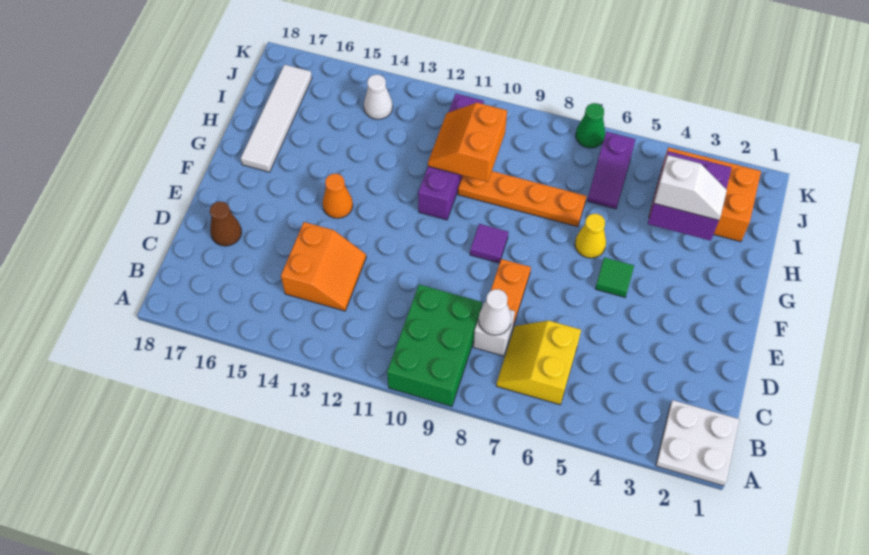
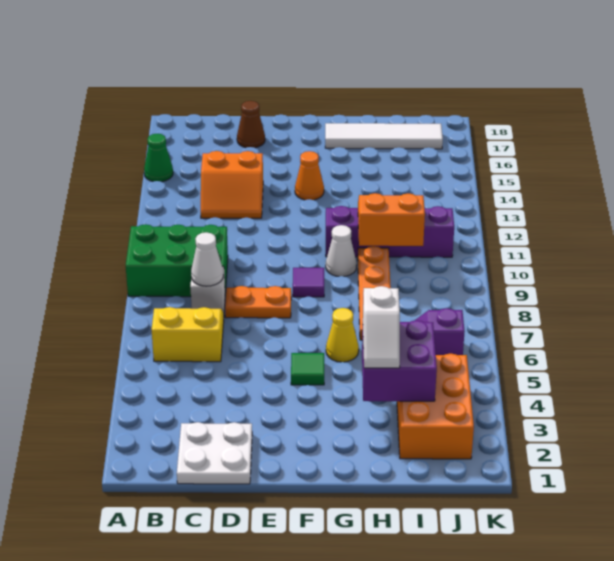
white 2x2 plate [656,400,739,486] -> white 2x2 plate moved to [177,422,252,484]
white 1x1 cone [364,75,393,119] -> white 1x1 cone moved to [326,225,357,276]
green 1x1 cone [576,103,605,148] -> green 1x1 cone moved to [144,134,173,182]

